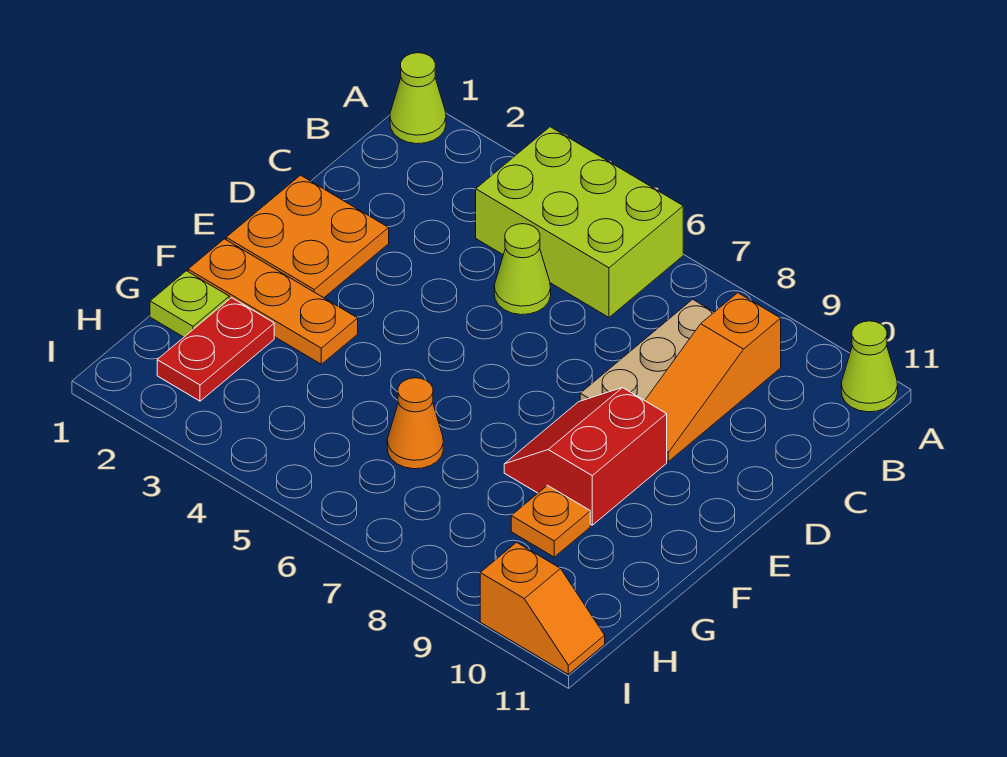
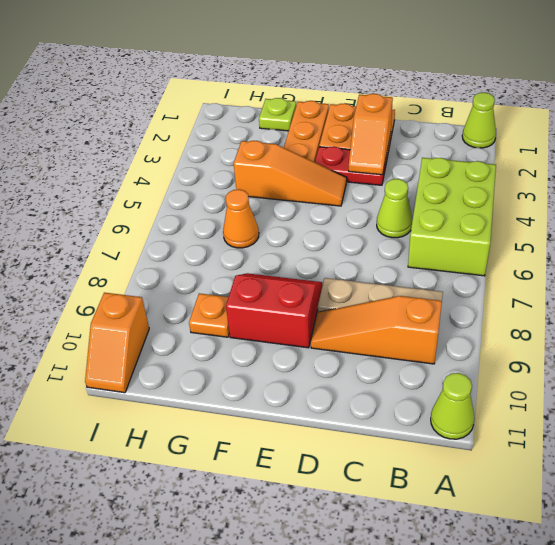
none -> orange 1x2 slope [349,94,393,175]
none -> orange 1x3 slope [234,141,347,206]
red 1x2 plate [157,298,274,401] -> red 1x2 plate moved to [315,146,387,185]

